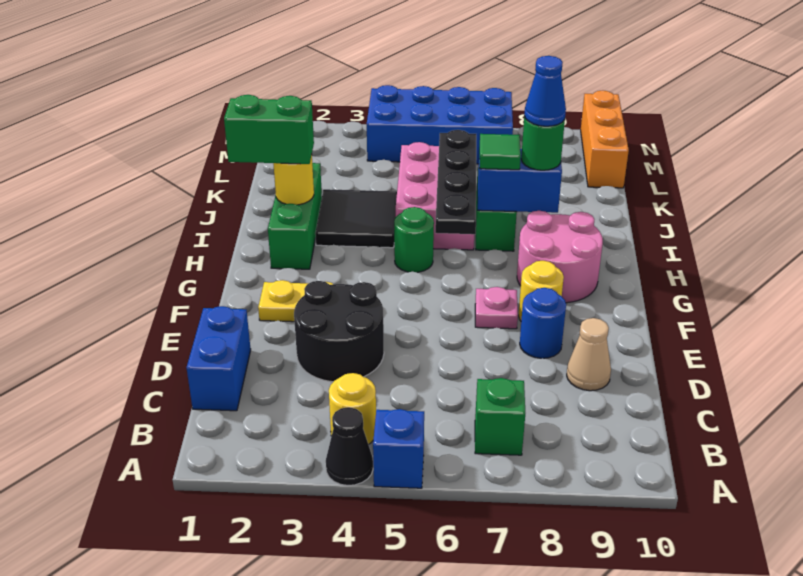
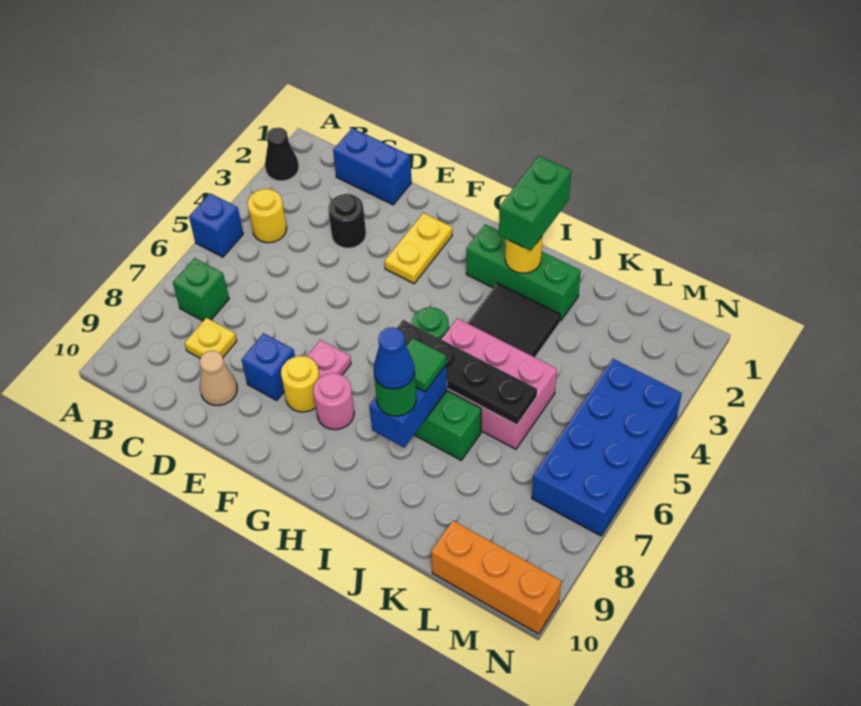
black 1x1 cone [326,407,373,486] -> black 1x1 cone moved to [265,127,299,181]
none -> yellow 1x1 plate [184,318,237,358]
black 2x2 round brick [294,281,384,382] -> black 1x1 round brick [328,194,366,248]
blue 1x1 round brick [520,288,566,358] -> blue 1x1 brick [242,333,295,401]
pink 2x2 round brick [517,211,603,303] -> pink 1x1 round brick [313,373,354,430]

